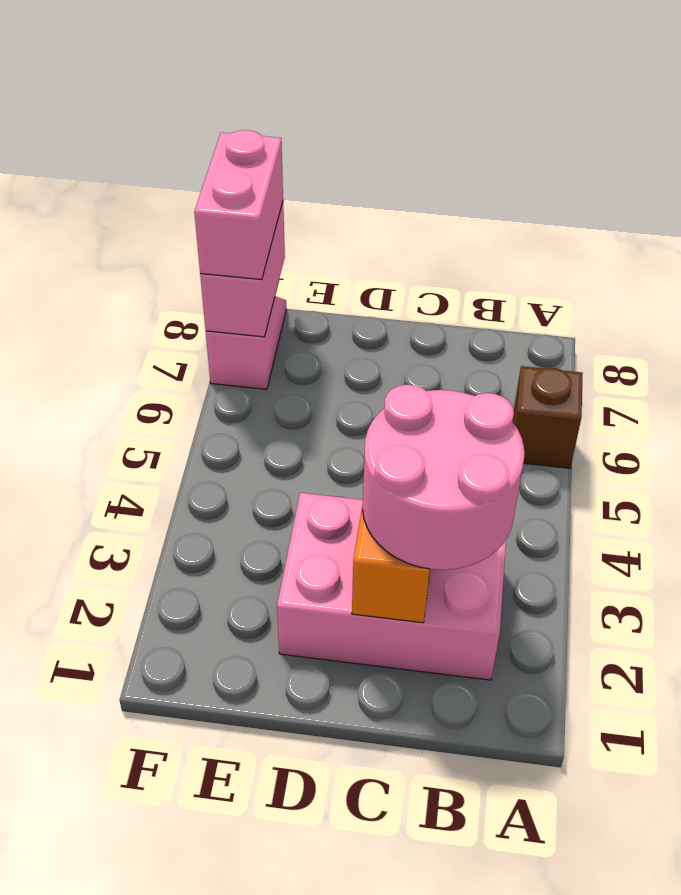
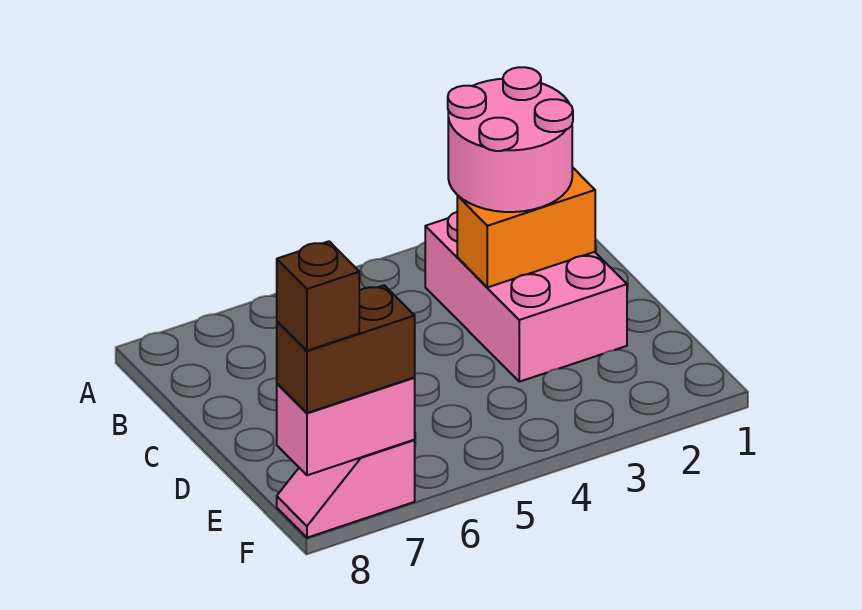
brown 1x1 brick [513,366,583,468] -> brown 1x1 brick moved to [277,241,359,351]
pink 1x2 brick [194,130,283,280] -> brown 1x2 brick [277,285,415,413]

